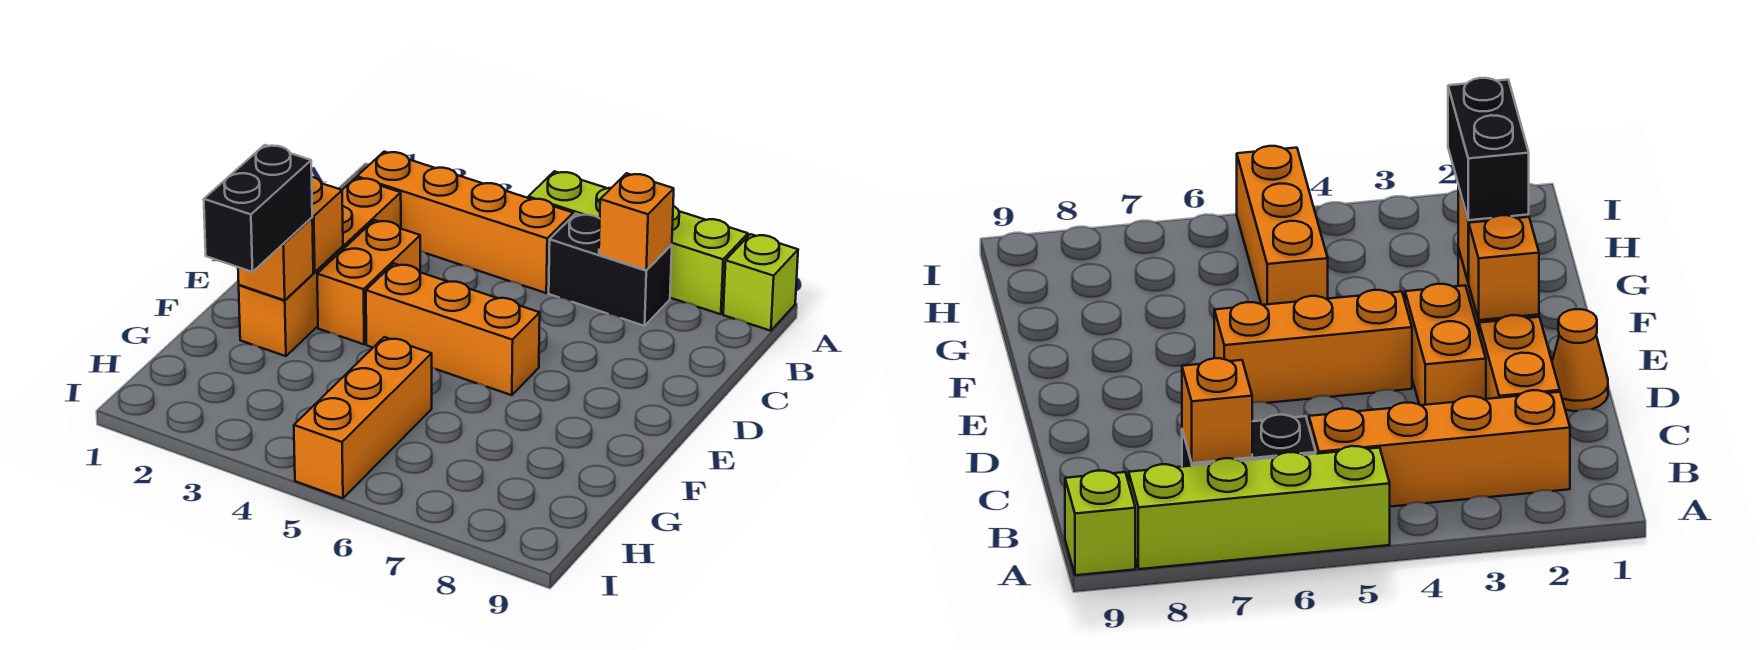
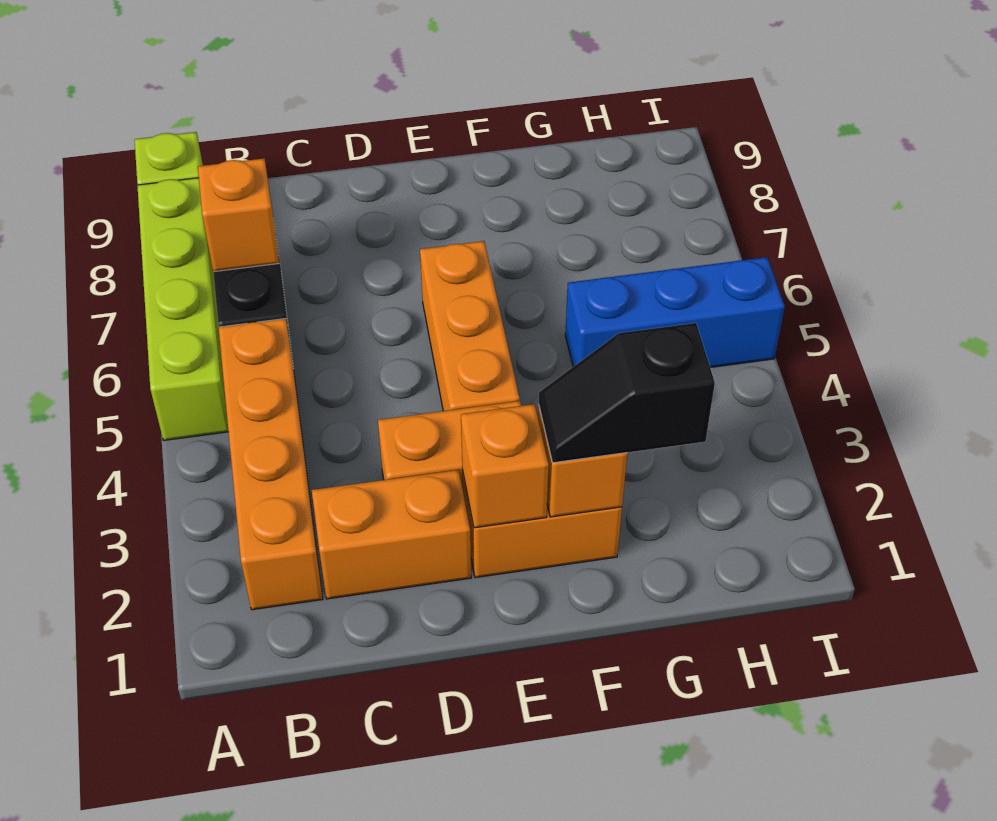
orange 1x1 cone [1552,309,1608,411] -> none
black 1x2 brick [204,145,312,272] -> black 1x2 slope [539,323,715,463]
orange 1x3 brick [294,337,432,498] -> blue 1x3 brick [565,257,785,368]

